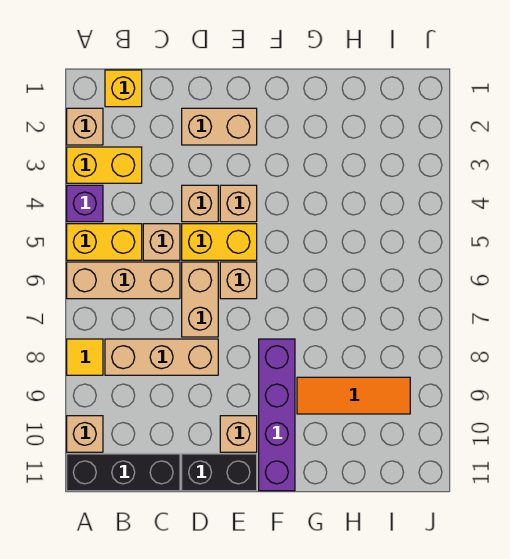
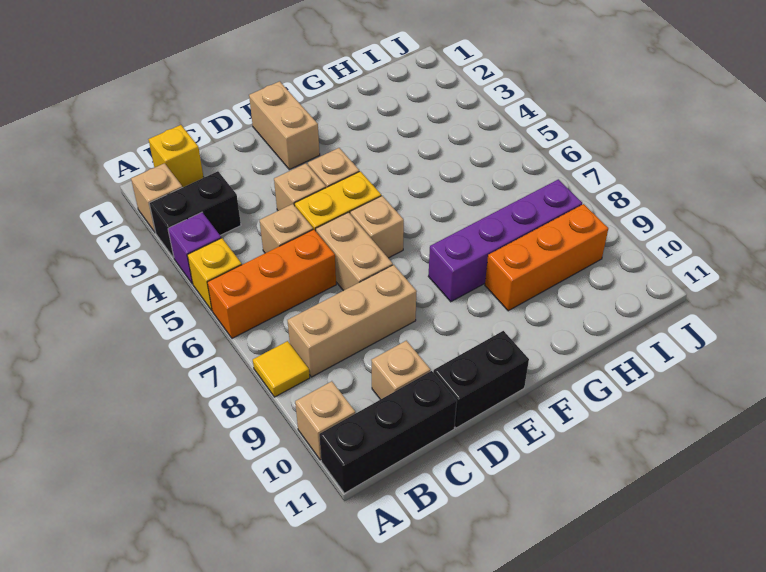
yellow 1x2 brick [67,147,142,183] -> black 1x2 brick [149,171,241,258]
yellow 1x2 brick [67,224,142,260] -> yellow 1x1 brick [187,238,242,310]
tan 1x3 brick [67,262,180,299] -> orange 1x3 brick [207,229,336,338]
tan 1x2 brick [182,108,257,145] -> tan 1x2 brick turned to [249,81,320,170]
tan 1x1 brick [220,416,257,452] -> tan 1x1 brick moved to [371,341,431,400]
purple 1x4 brick [259,339,295,491] -> purple 1x4 brick turned to [428,179,582,302]
orange 1x3 tile [297,377,410,414] -> orange 1x3 brick [485,204,608,311]

